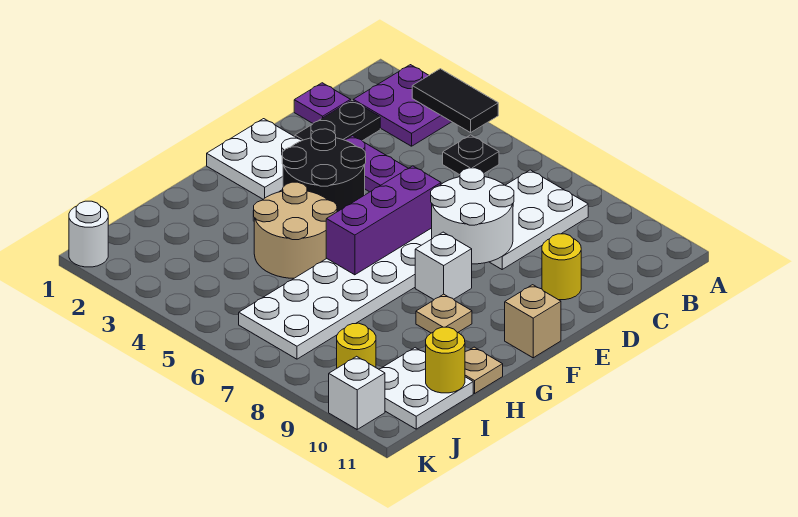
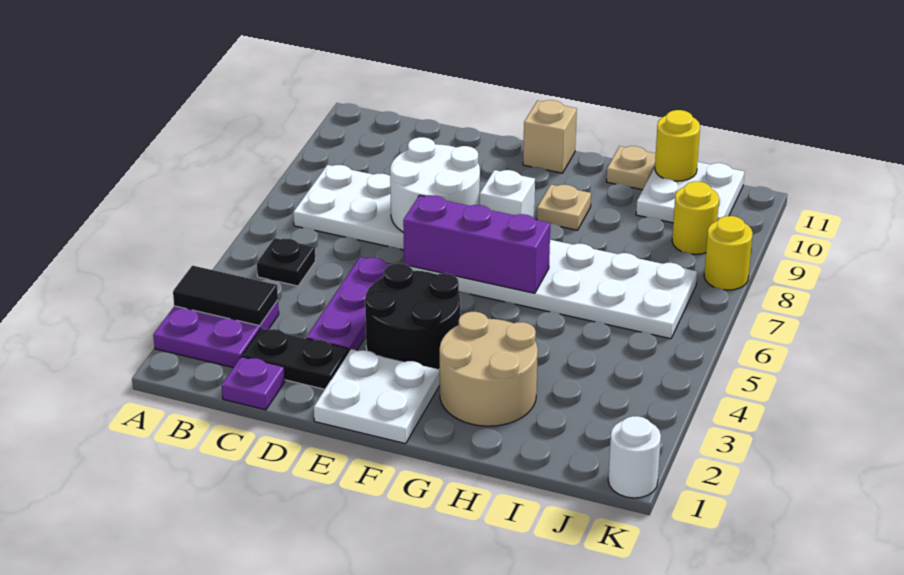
black 1x2 tile [412,69,498,133] -> black 1x2 tile turned to [173,266,278,326]
yellow 1x1 round brick [542,234,581,300] -> yellow 1x1 round brick moved to [704,216,753,290]
tan 2x2 round brick [254,182,337,278] -> tan 2x2 round brick moved to [440,312,538,426]
white 1x1 brick [329,356,385,429] -> none

